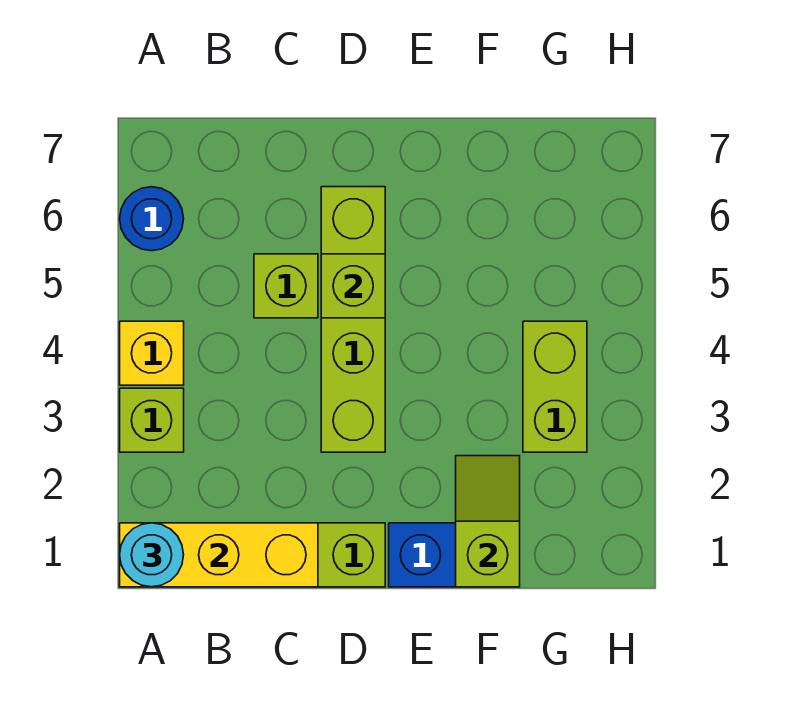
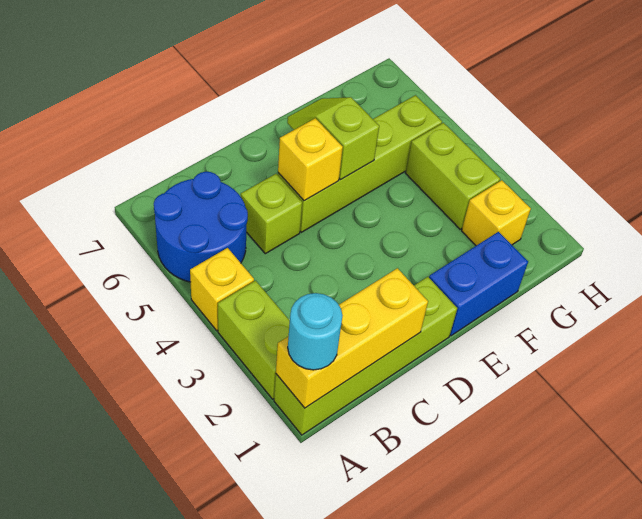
lime 1x1 brick [120,388,184,452] -> lime 1x2 brick [218,281,290,399]
blue 1x1 round brick [120,187,184,251] -> blue 2x2 round brick [154,172,248,282]
lime 1x4 brick [321,187,385,452] -> lime 1x4 brick turned to [278,95,442,232]
lime 1x1 brick [321,254,385,318] -> yellow 1x1 brick [278,118,343,201]
lime 1x2 slope [456,456,520,587] -> lime 1x2 slope moved to [287,97,379,180]
none -> yellow 1x1 brick [462,180,531,246]

